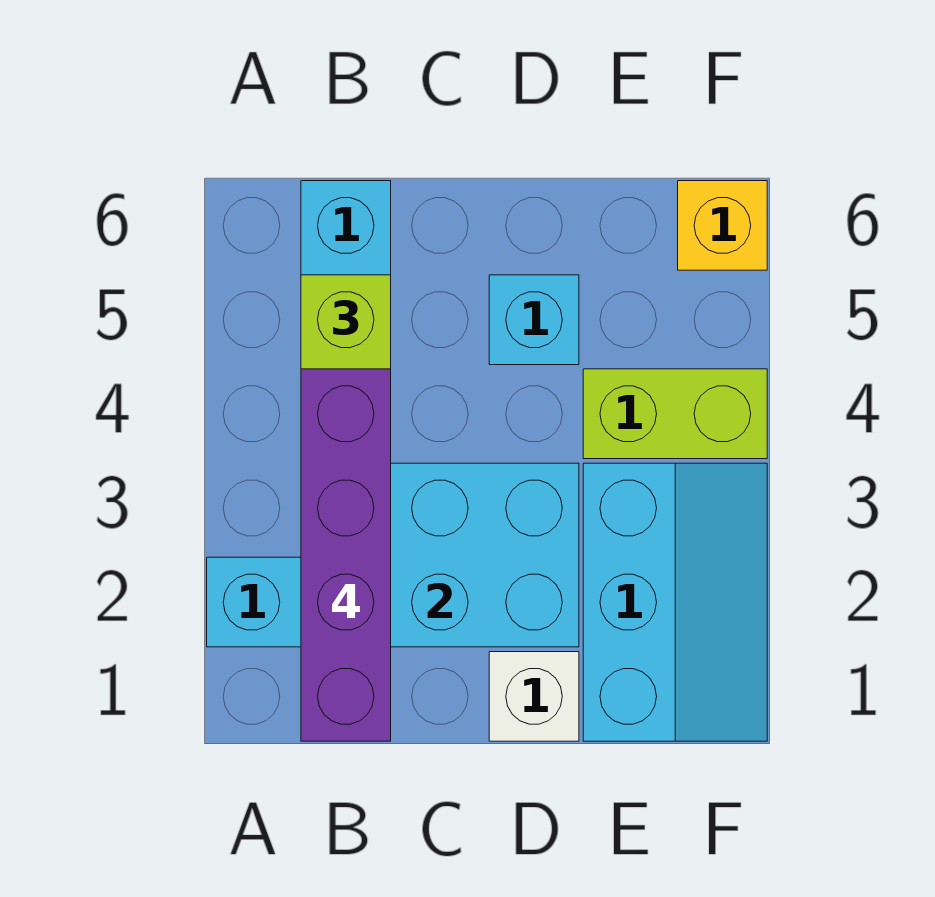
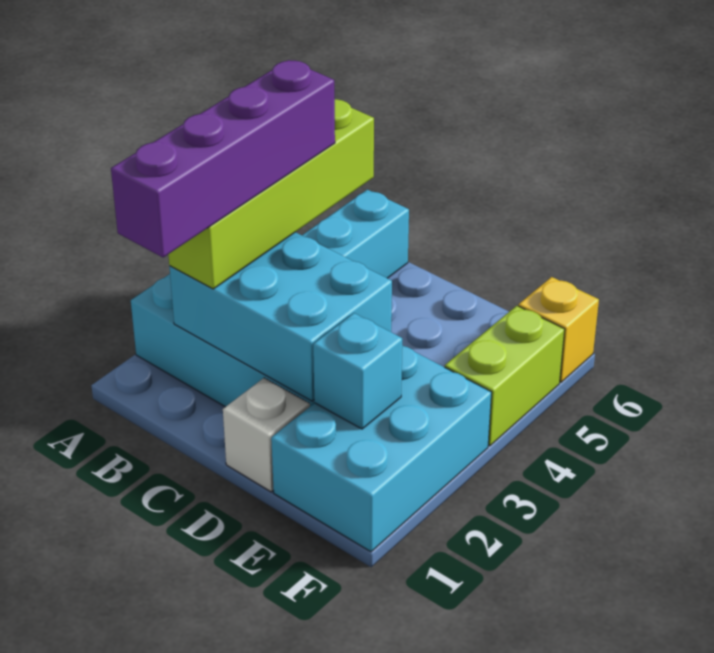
cyan 1x1 brick [489,275,579,365] -> cyan 1x1 brick moved to [313,313,402,429]
cyan 2x3 slope [583,463,767,741] -> cyan 2x3 brick [271,345,492,552]
lime 1x2 brick [583,369,767,459] -> lime 1x2 brick turned to [445,306,565,446]

